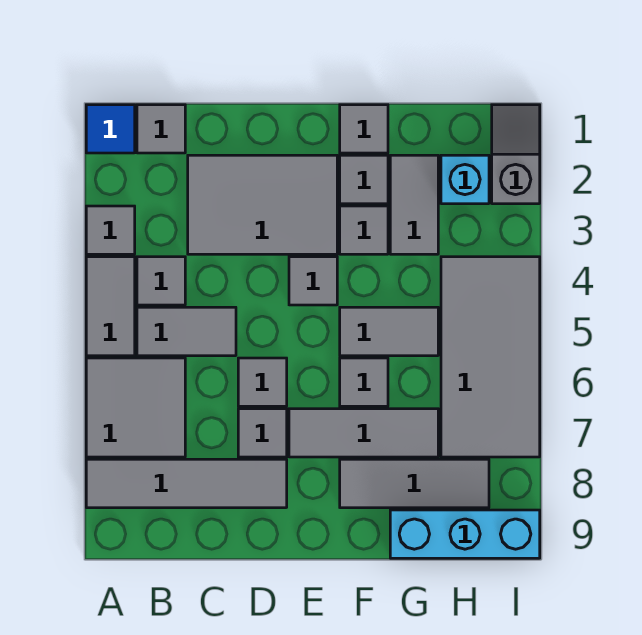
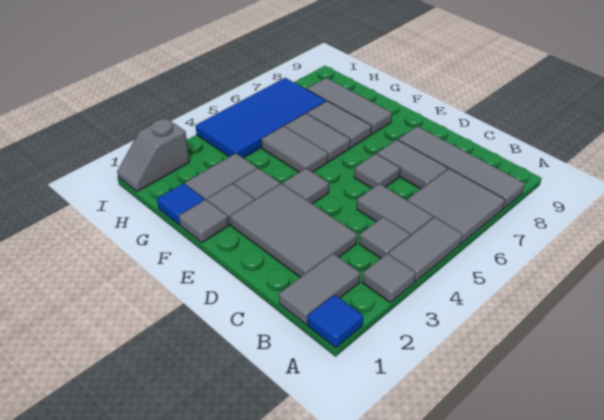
grey 1x1 tile [137,105,185,153] -> grey 1x2 tile [279,254,360,324]
grey 1x1 tile [238,409,287,457] -> grey 1x2 tile [377,140,448,189]
grey 1x3 tile [289,409,438,457] -> grey 1x2 tile [307,101,372,148]
grey 1x1 tile [340,358,388,406] -> grey 1x2 tile [285,113,350,162]
none -> blue 1x1 tile [157,183,205,225]
cyan 1x3 brick [390,510,540,558] -> none
cyan 1x1 brick [441,155,489,204] -> none
grey 2x4 tile [441,257,540,457] -> blue 2x4 tile [196,78,326,158]

